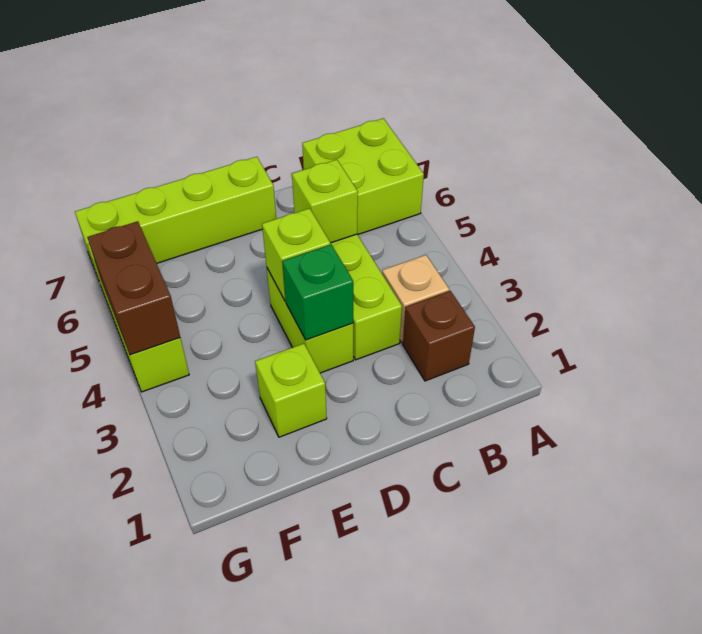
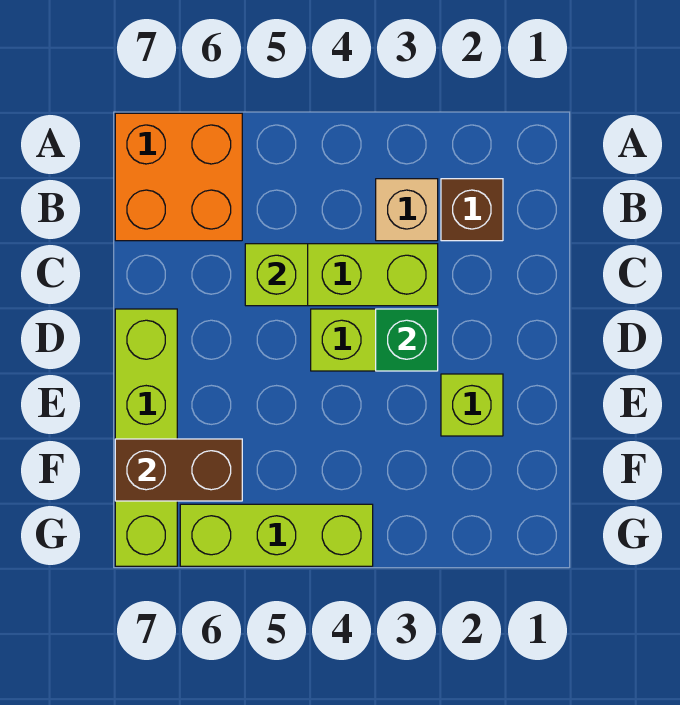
lime 2x2 brick [302,118,424,235] -> orange 2x2 brick [115,113,242,241]
lime 1x1 brick [262,208,330,301] -> none
brown 1x2 brick [87,221,180,355] -> brown 1x2 brick moved to [115,439,242,501]

